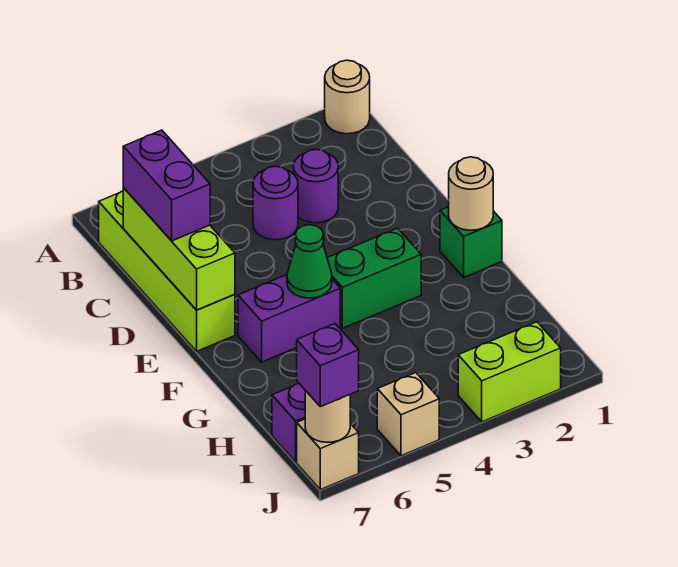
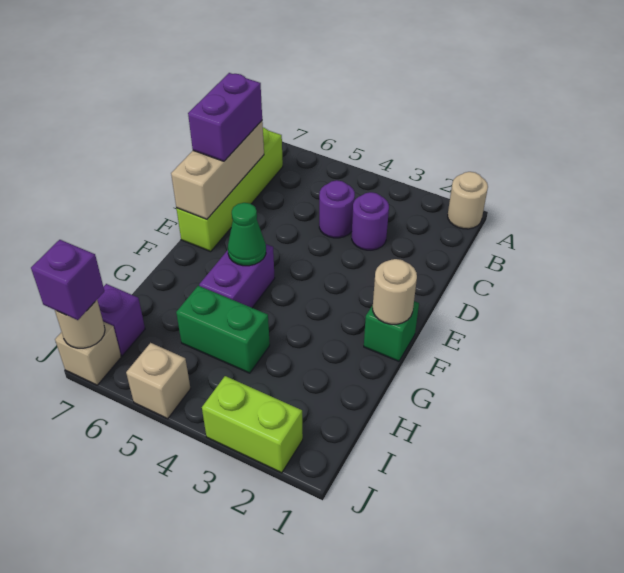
lime 1x3 brick [123,188,235,310] -> tan 1x3 brick [171,121,264,219]
green 1x2 brick [327,228,421,328] -> green 1x2 brick moved to [176,286,270,373]
purple 1x2 brick [238,275,340,362] -> purple 1x2 brick turned to [199,244,275,308]

